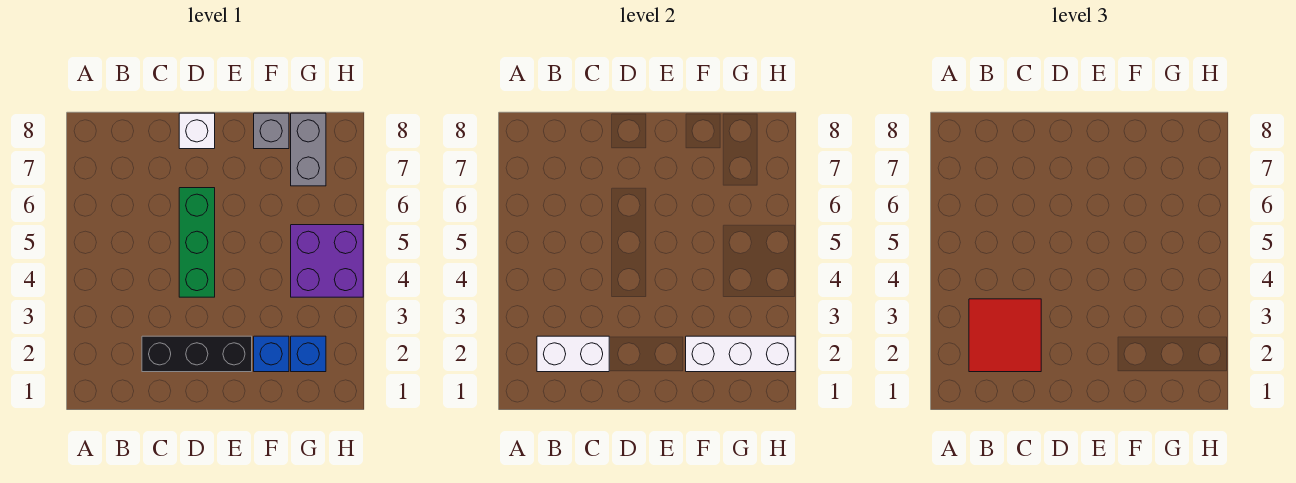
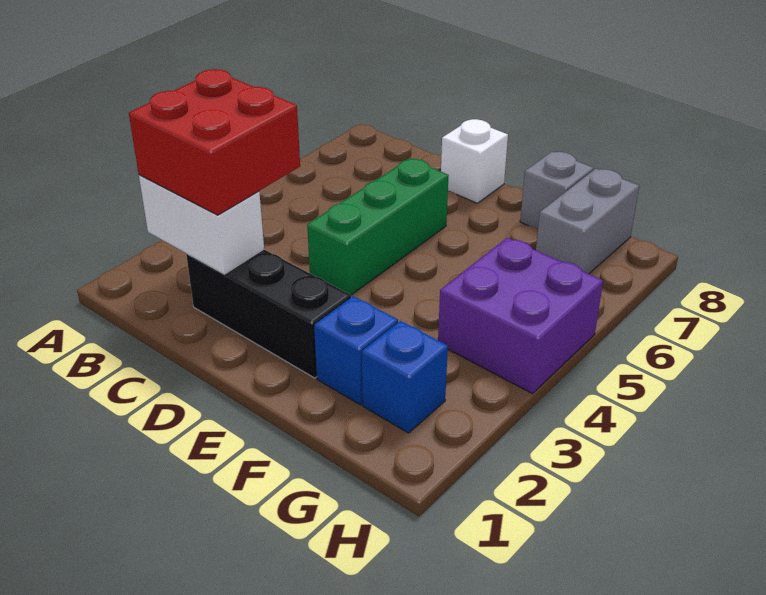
red 2x2 tile [969,299,1041,372] -> red 2x2 brick [129,69,300,215]
white 1x3 brick [686,336,795,372] -> none

